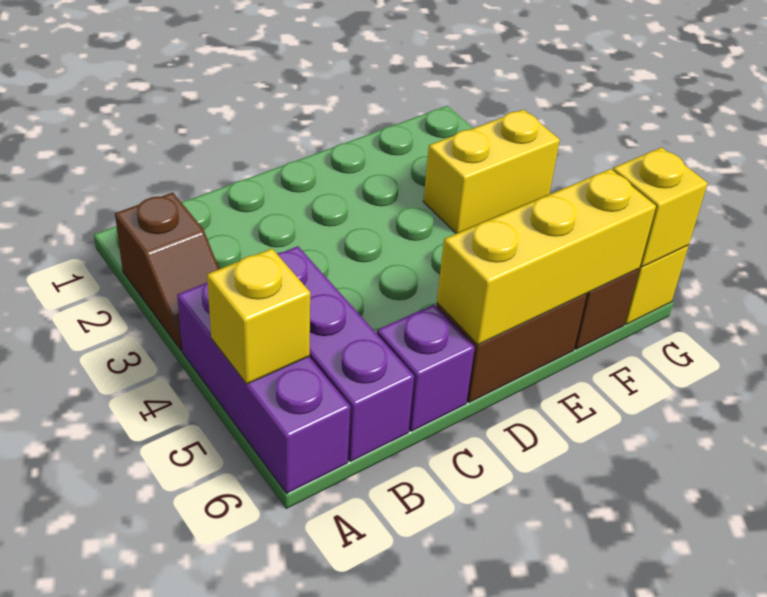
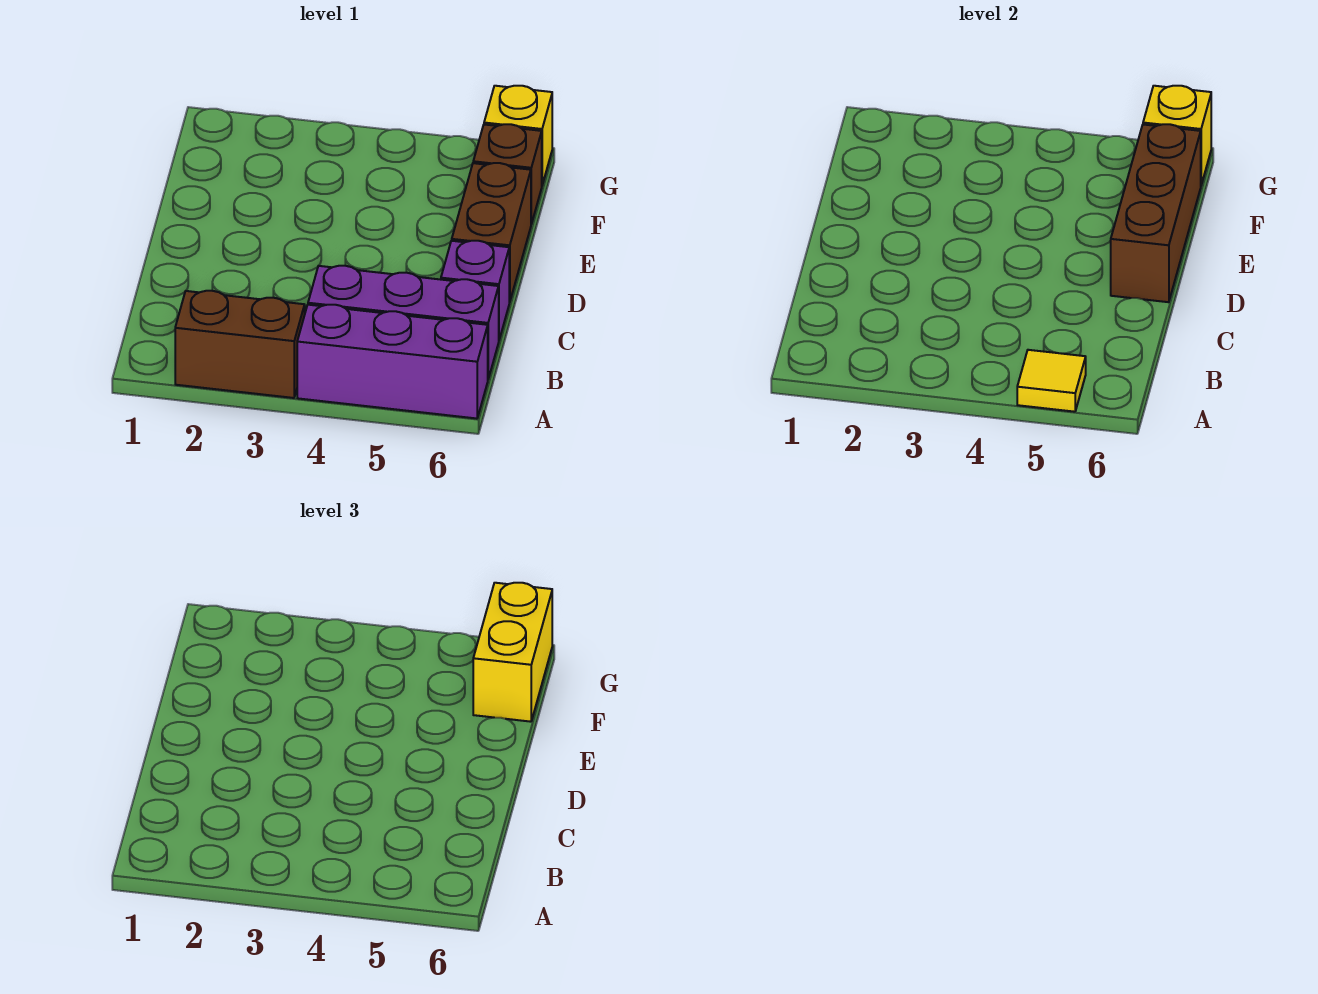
brown 1x2 slope [115,193,219,351] -> brown 1x2 brick [175,291,305,398]
yellow 1x1 brick [207,249,310,384] -> yellow 1x1 tile [1017,350,1086,412]
yellow 1x3 brick [437,169,656,345] -> brown 1x3 brick [1111,124,1201,302]
yellow 1x2 brick [423,109,560,234] -> yellow 1x2 brick moved to [473,583,552,722]

